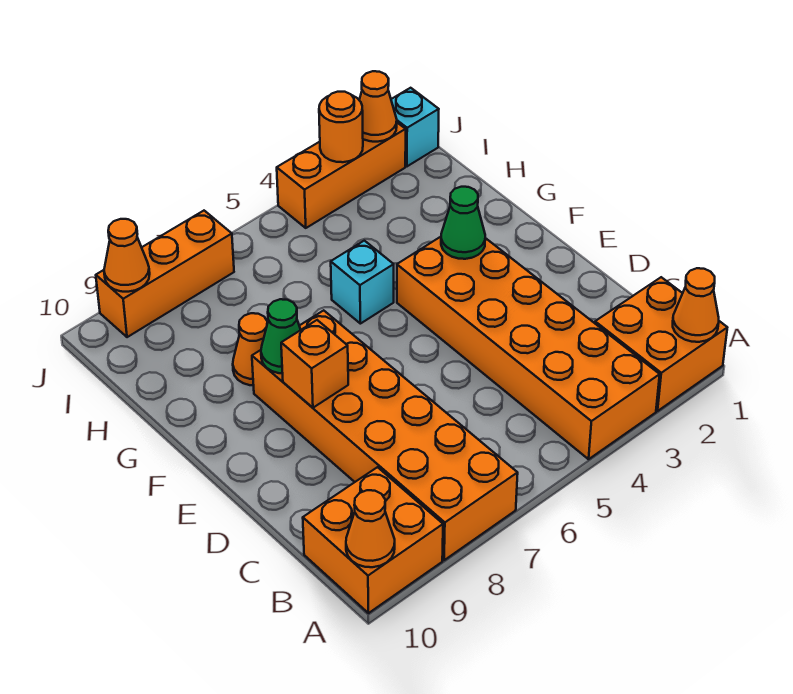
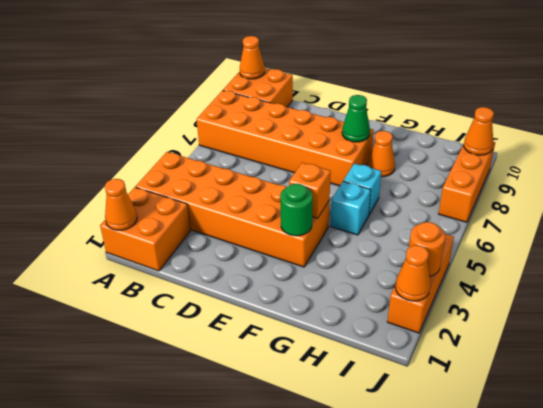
orange 1x1 brick [281,320,348,408] -> orange 1x1 brick moved to [289,163,331,218]
green 1x1 cone [441,187,485,259] -> green 1x1 round brick [280,184,313,236]
cyan 1x1 brick [391,88,439,166] -> cyan 1x1 brick moved to [343,164,381,215]

